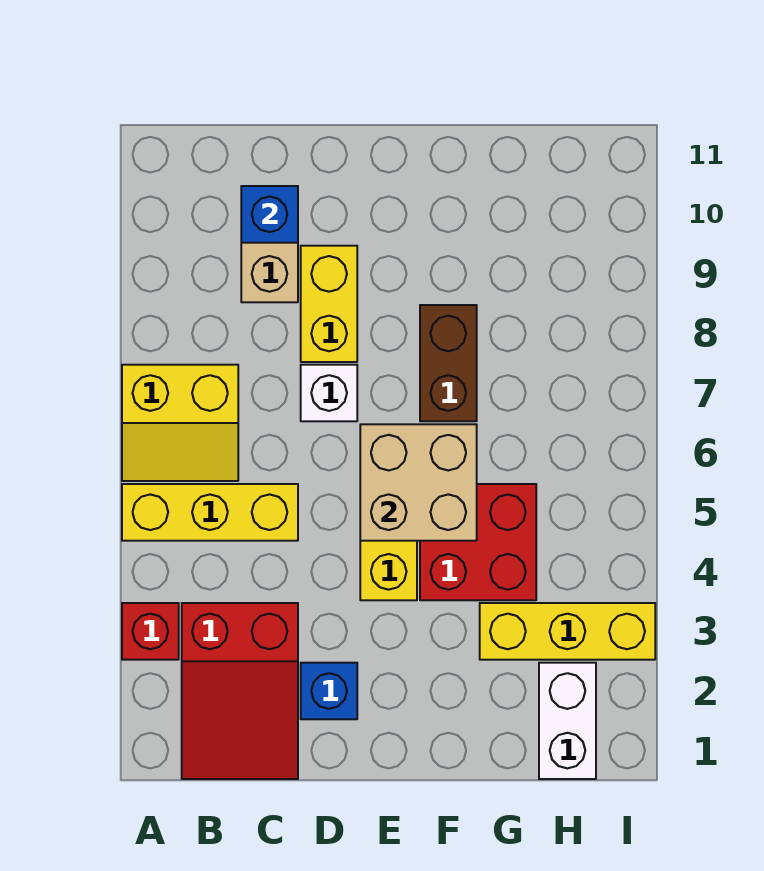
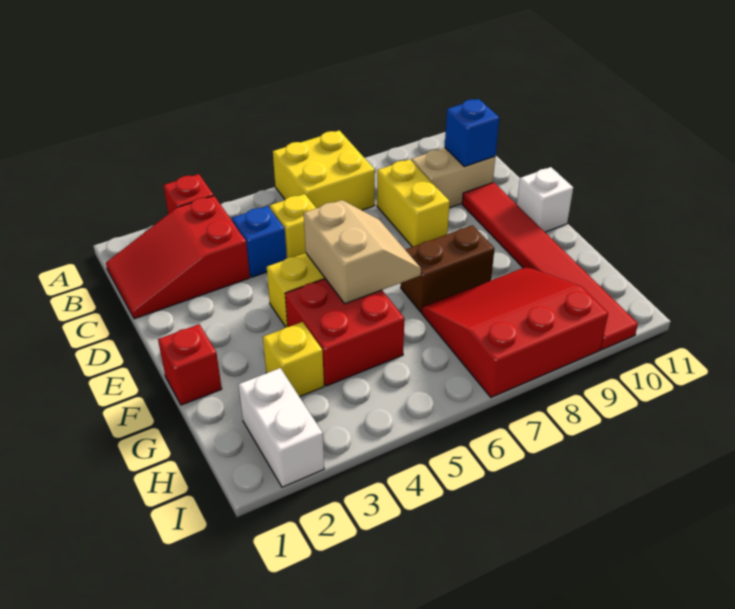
yellow 1x3 brick [122,484,298,541] -> yellow 1x1 brick [270,194,316,258]
yellow 2x2 slope [122,365,238,481] -> yellow 2x2 brick [273,130,375,210]
blue 1x1 brick [301,663,357,719] -> blue 1x1 brick moved to [232,206,287,277]
white 1x1 brick [301,365,357,421] -> white 1x1 brick moved to [517,167,573,232]
yellow 1x2 brick [301,246,357,362] -> yellow 1x2 brick turned to [377,159,450,247]
none -> red 1x6 tile [462,182,638,350]
tan 2x2 brick [360,424,477,541] -> tan 2x2 slope [304,200,421,304]
none -> red 1x1 brick [158,324,222,405]
yellow 1x3 brick [480,603,655,660] -> yellow 1x1 brick [263,322,324,397]
none -> red 3x3 slope [422,267,608,397]
white 1x2 brick [539,663,596,779] -> white 1x2 brick turned to [238,368,324,487]

